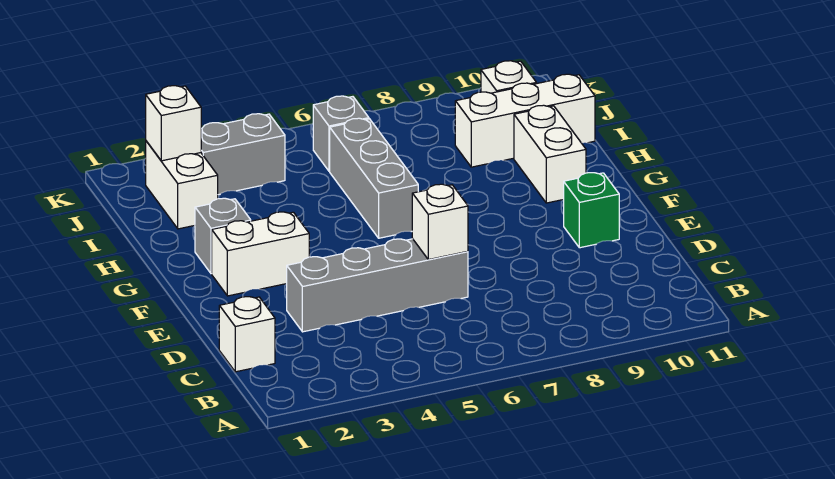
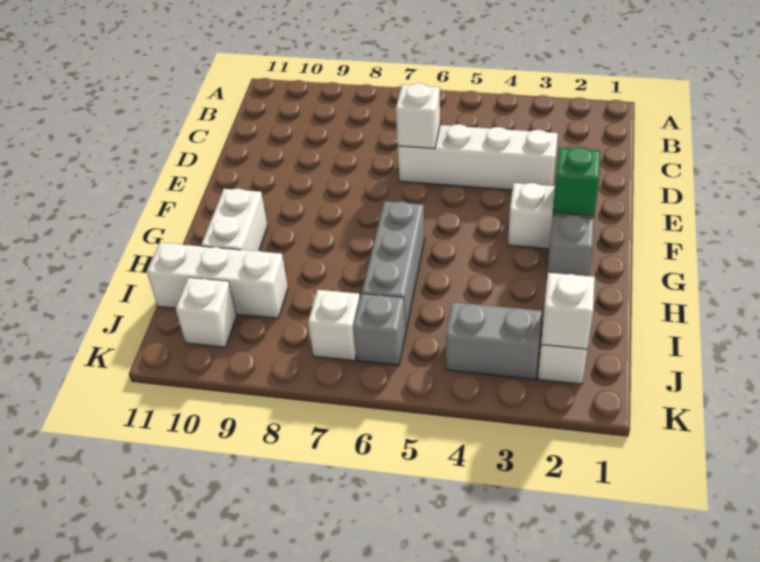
white 1x1 brick [219,297,275,372] -> white 1x1 brick moved to [308,290,360,361]
grey 1x4 brick [287,239,468,332] -> white 1x4 brick [398,124,558,190]
green 1x1 brick [563,173,619,248] -> green 1x1 brick moved to [553,147,601,216]

